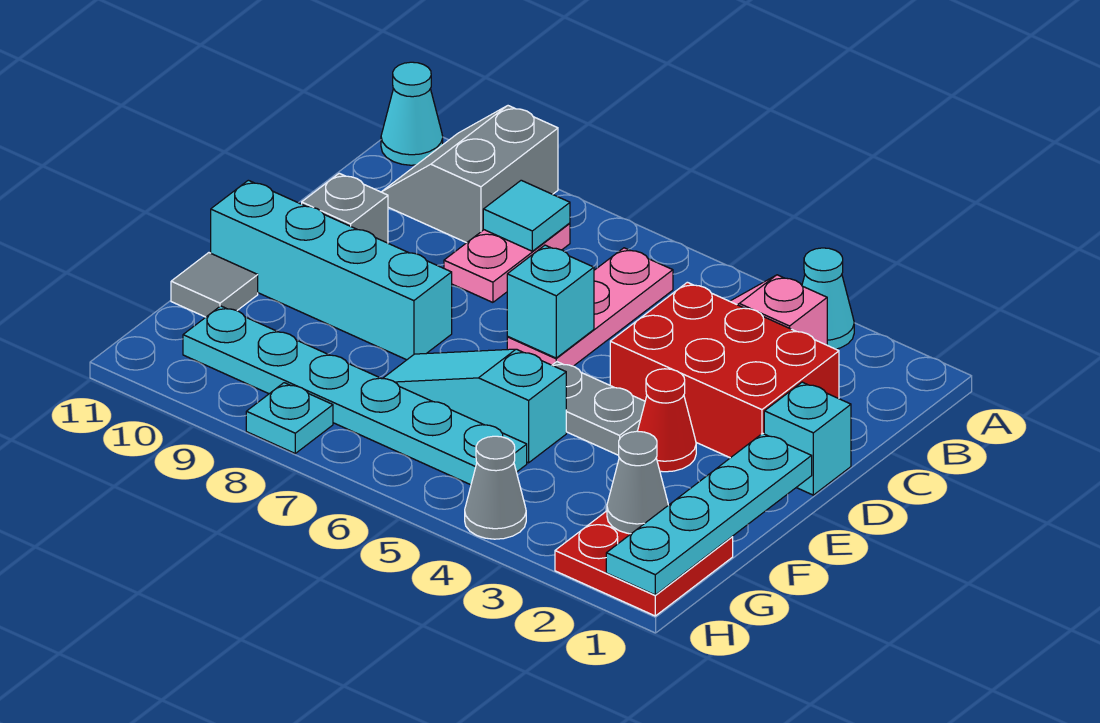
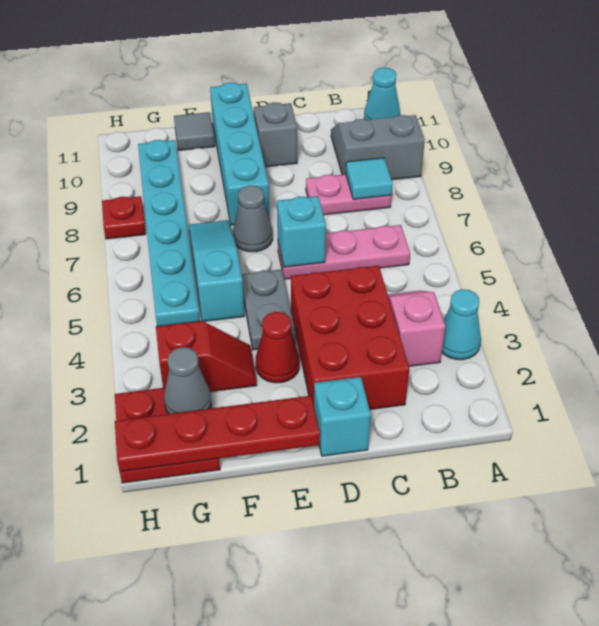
cyan 1x4 plate [606,433,812,595] -> red 1x4 plate [115,396,320,472]
none -> red 1x2 slope [156,321,257,392]
grey 1x1 cone [465,436,526,539] -> grey 1x1 cone moved to [233,185,273,252]
cyan 1x1 plate [246,383,333,453] -> red 1x1 plate [102,196,146,239]

